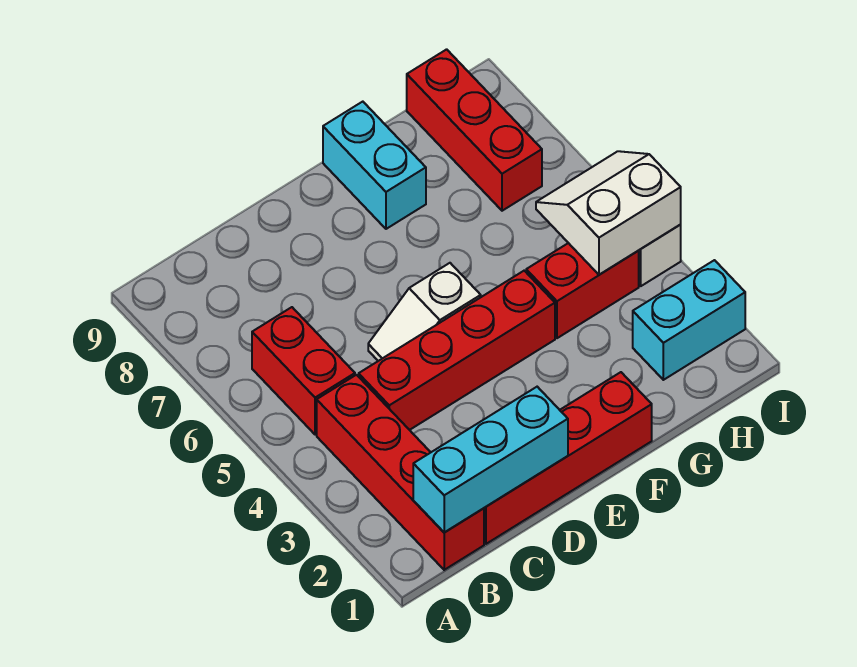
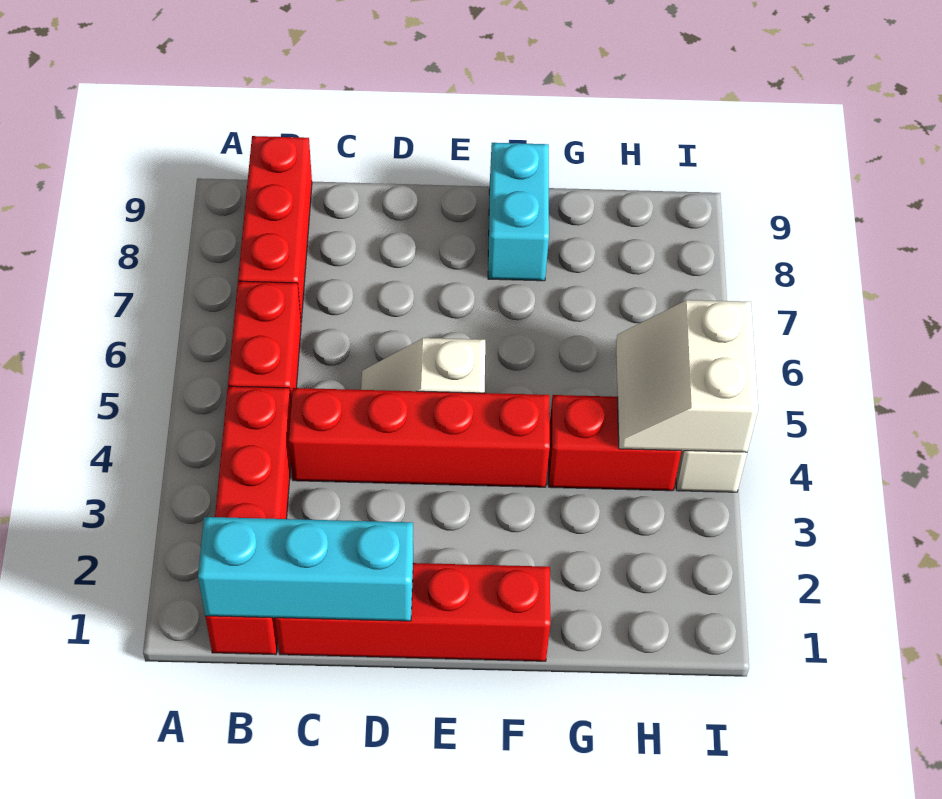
cyan 1x2 brick [633,260,745,380] -> none
white 2x2 slope [536,151,681,275] -> white 2x2 slope turned to [616,300,758,452]
red 1x3 brick [407,49,542,211] -> red 1x3 brick moved to [238,136,312,322]

